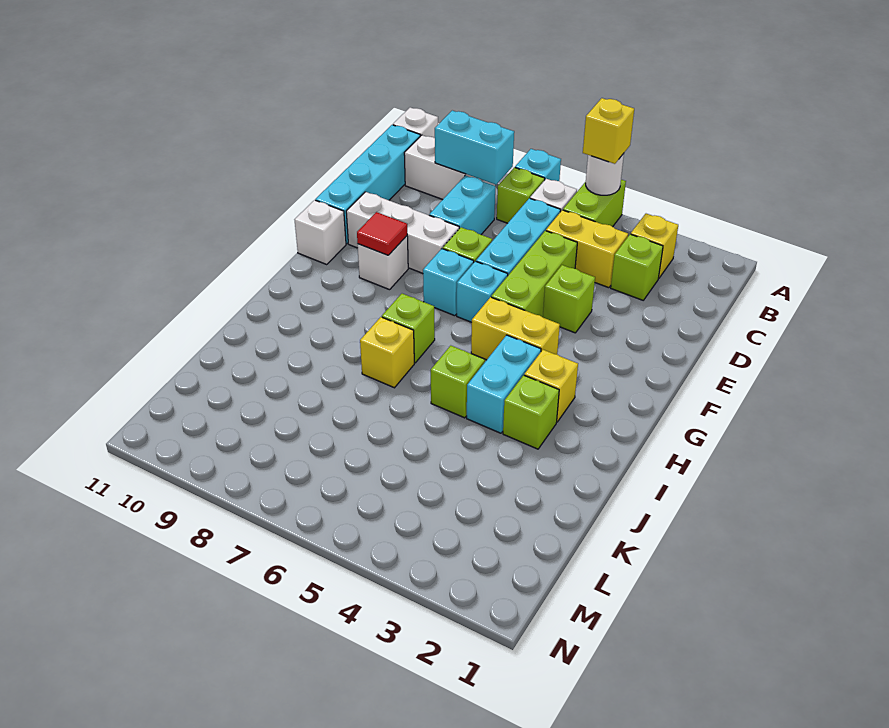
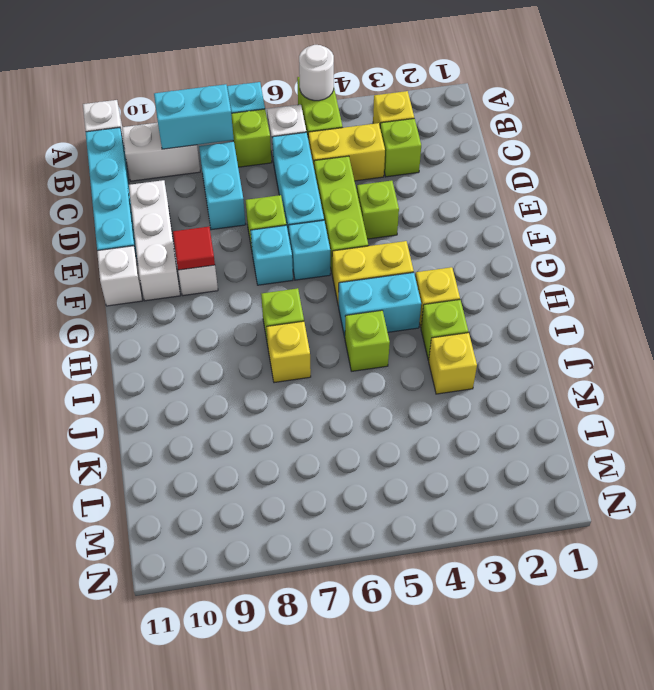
yellow 1x1 brick [583,98,634,164] -> yellow 1x1 brick moved to [428,333,477,394]
white 1x3 brick [346,192,459,273] -> white 1x3 brick turned to [129,180,180,301]
cyan 1x2 brick [467,335,541,433] -> cyan 1x2 brick turned to [339,272,421,337]

